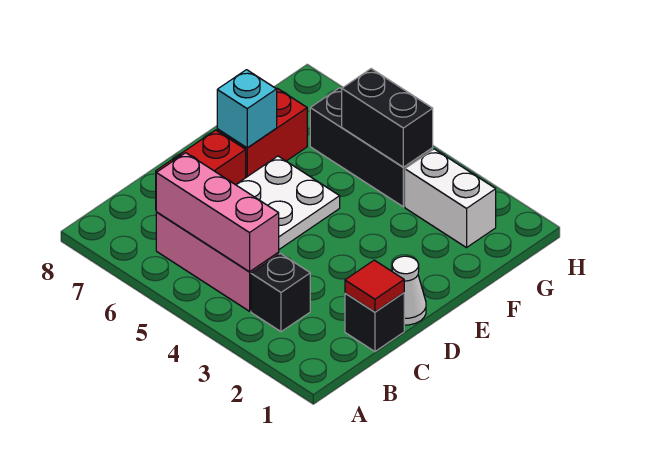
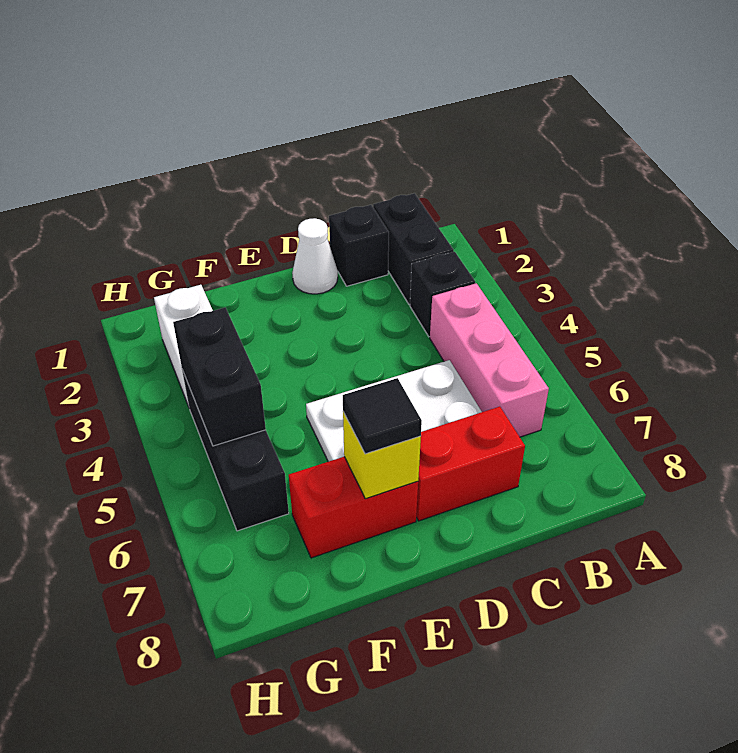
none -> black 1x2 brick [373,193,454,305]
pink 1x3 brick [156,153,279,272] -> none
red 1x1 tile [345,260,404,312] -> none
cyan 1x1 brick [217,70,277,148] -> yellow 1x1 brick [343,412,421,499]
none -> black 1x1 tile [343,378,422,454]

